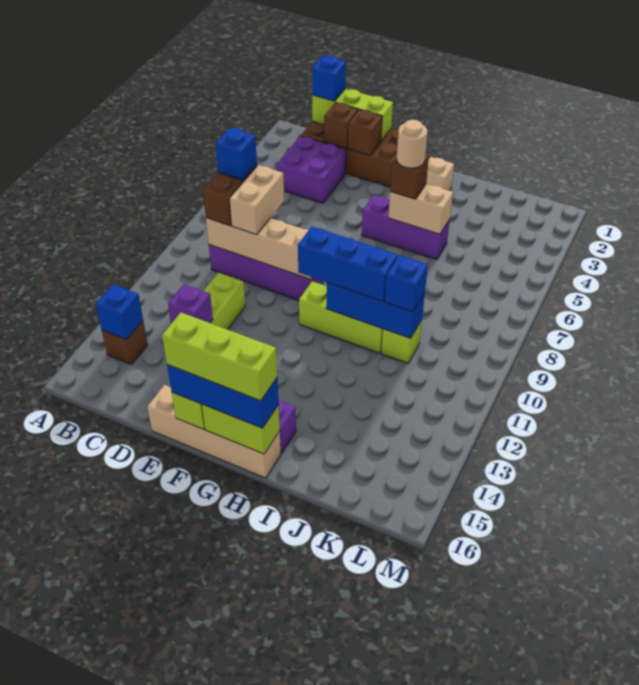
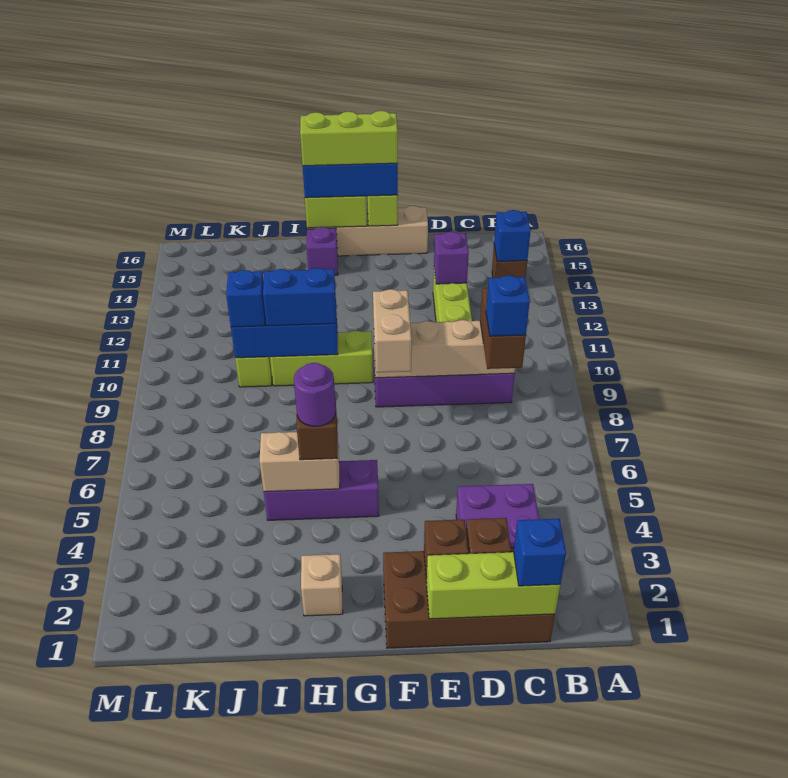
tan 1x2 brick [230,165,284,235] -> tan 1x2 brick moved to [373,289,412,373]
blue 1x3 brick [298,227,398,301] -> blue 1x2 brick [263,268,336,326]
tan 1x1 round brick [397,120,427,168] -> purple 1x1 round brick [294,363,336,426]

